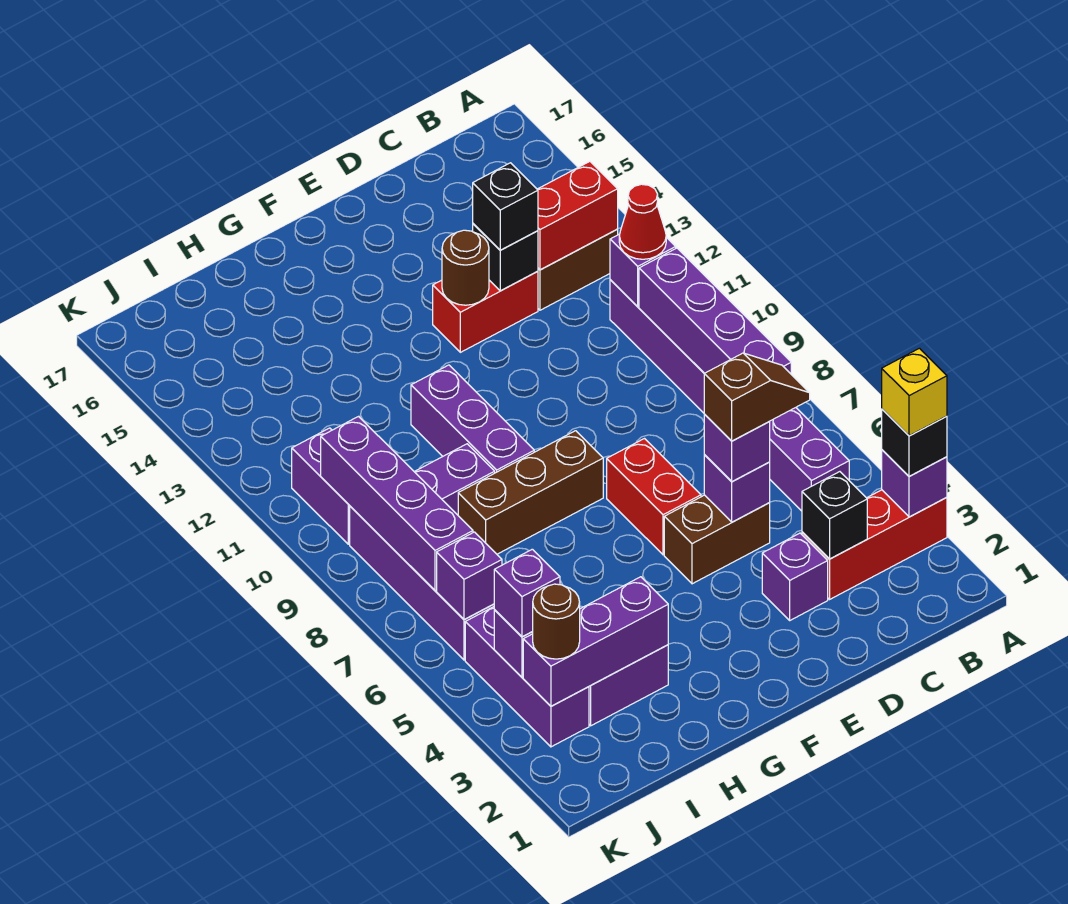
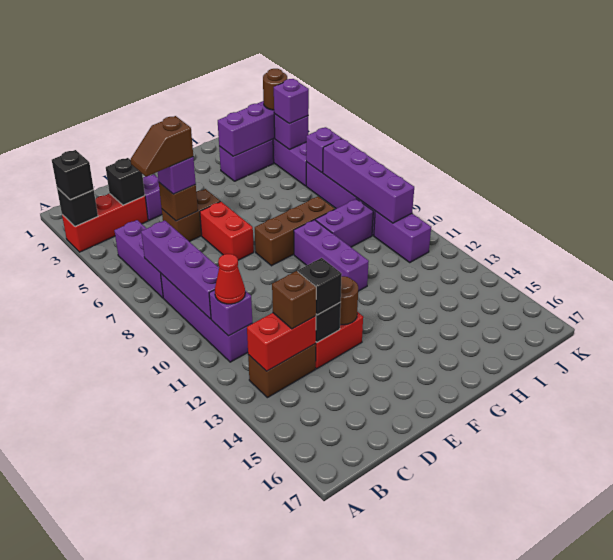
purple 1x1 brick [882,450,947,517] -> black 1x1 brick [57,188,98,226]
yellow 1x1 brick [882,348,947,436] -> none
none -> brown 1x1 brick [272,271,316,329]
purple 1x1 brick [704,455,770,522] -> brown 1x1 brick [159,183,198,221]

